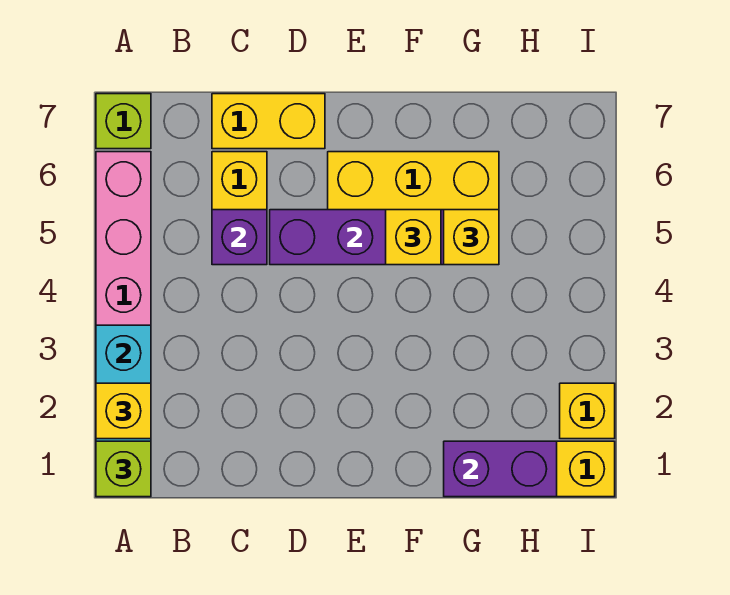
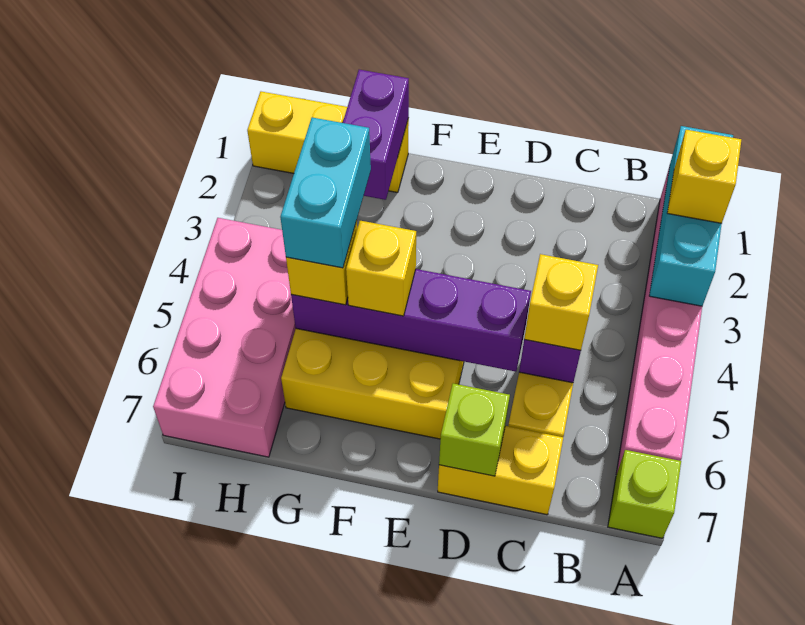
lime 1x1 brick [96,441,151,497] -> lime 1x1 brick moved to [439,383,510,476]
purple 1x2 brick [444,441,557,497] -> purple 1x2 brick turned to [343,70,409,200]
none -> cyan 1x2 brick [280,118,371,268]
none -> pink 2x4 brick [153,218,296,457]
yellow 1x1 brick [560,383,615,439] -> yellow 1x1 brick moved to [524,254,598,350]

